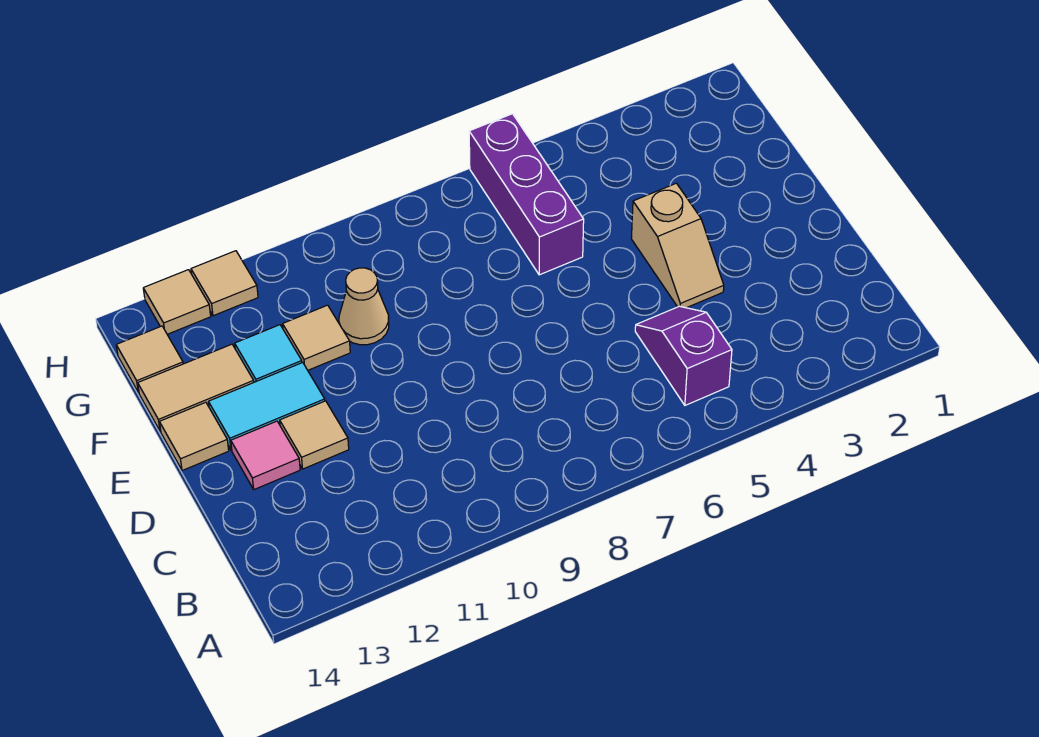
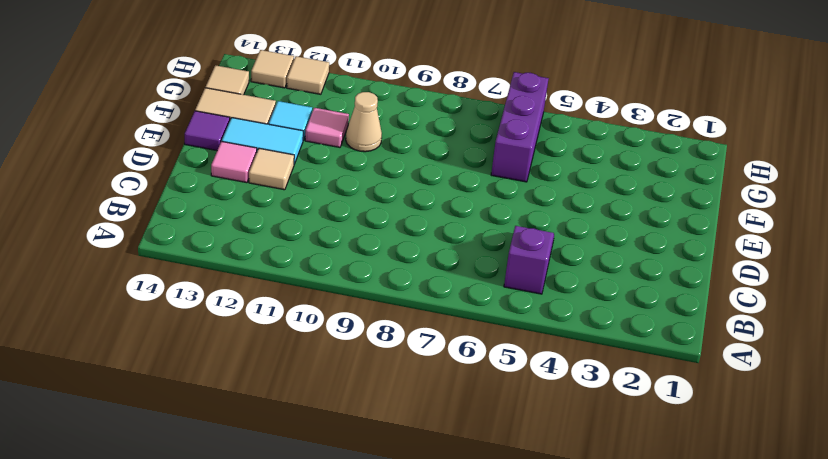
tan 1x2 slope [631,183,724,308] -> none
tan 1x1 tile [160,402,229,471] -> purple 1x1 tile [185,111,230,150]
tan 1x1 tile [283,305,350,370] -> pink 1x1 tile [305,108,349,147]

